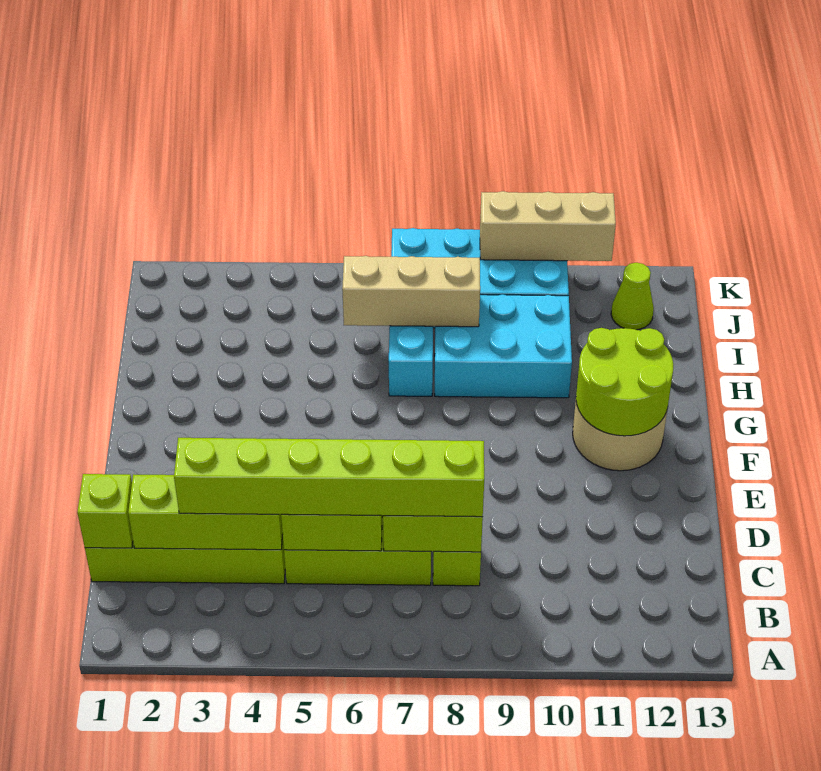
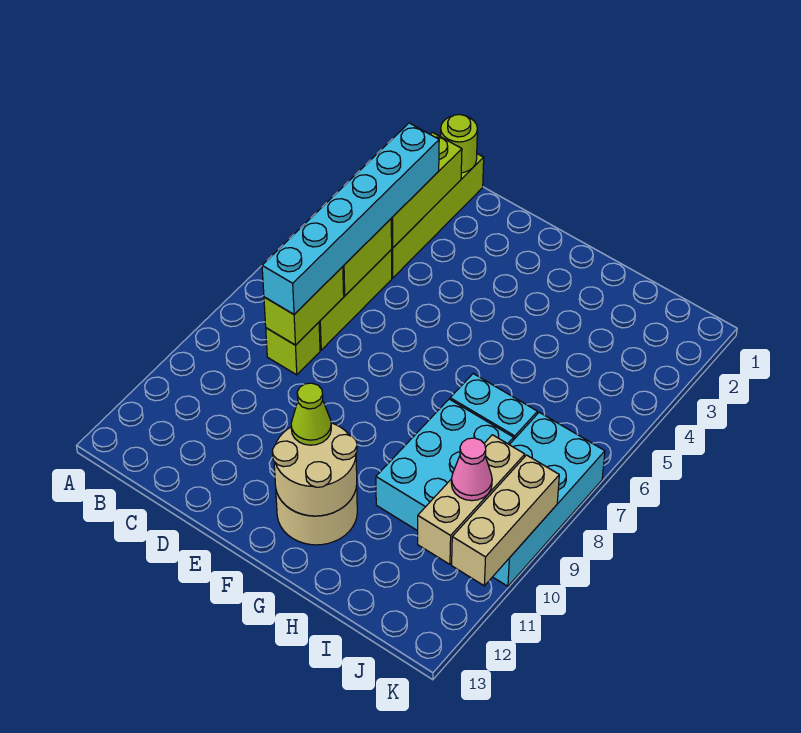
lime 1x1 brick [77,474,133,548] -> lime 1x1 round brick [441,114,477,173]
lime 1x6 brick [174,438,484,517] -> cyan 1x6 brick [262,123,439,314]
lime 2x2 round brick [576,328,673,436] -> tan 2x2 round brick [272,423,357,516]
tan 1x3 brick [342,256,480,327] -> tan 1x3 brick moved to [418,435,525,564]
none -> pink 1x1 cone [451,438,492,501]
lime 1x1 cone [611,263,654,330] -> lime 1x1 cone moved to [291,383,331,445]

